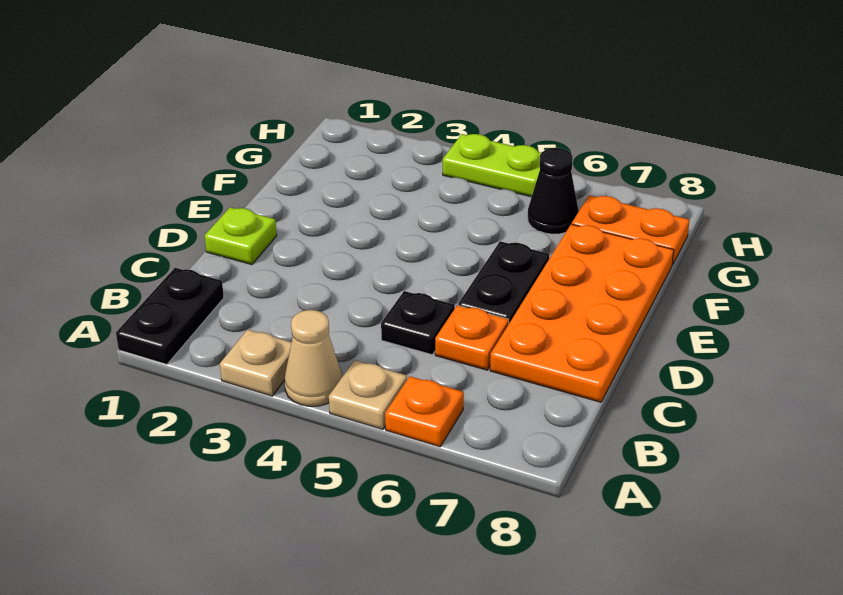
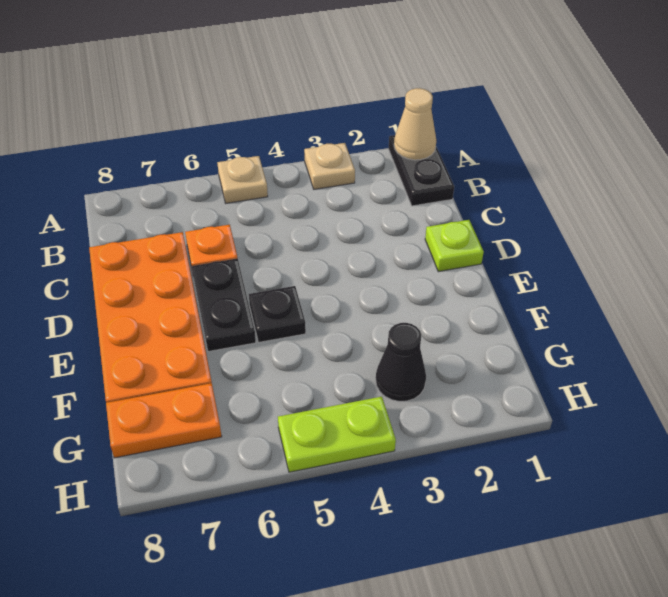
tan 1x1 cone [285,310,342,406] -> tan 1x1 cone moved to [394,88,436,160]
orange 1x1 plate [385,376,464,447] -> none
black 1x1 plate [381,291,455,355] -> black 1x1 plate moved to [249,286,306,342]
black 1x1 cone [528,148,579,234] -> black 1x1 cone moved to [376,323,426,402]

